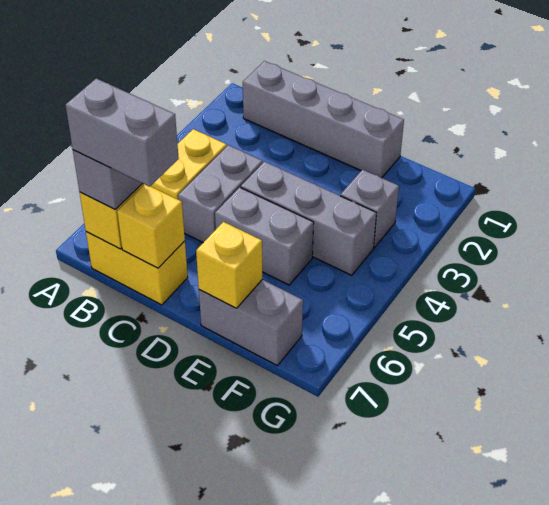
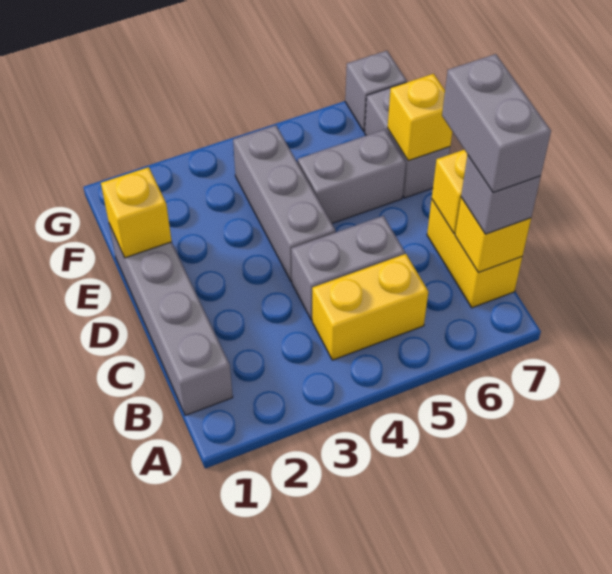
grey 1x2 brick [215,187,314,285] -> grey 1x2 brick turned to [298,129,406,223]
none -> yellow 1x1 brick [101,167,172,258]
grey 1x1 brick [340,170,399,248] -> grey 1x1 brick moved to [345,51,407,131]

